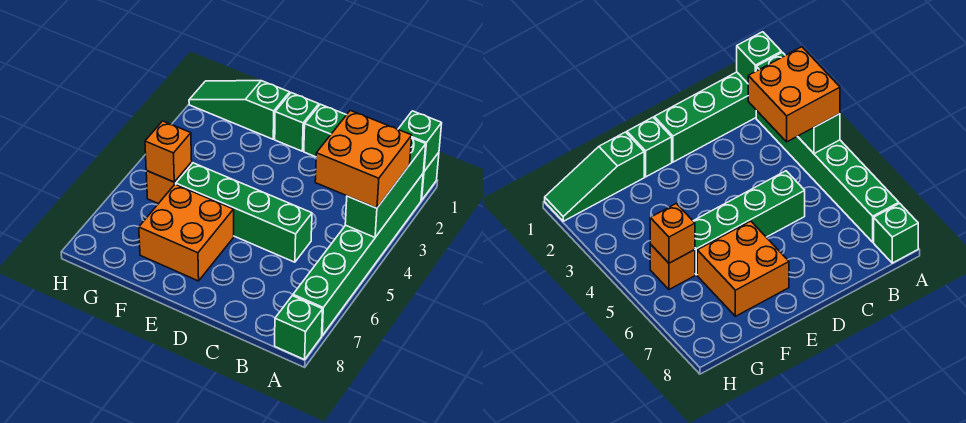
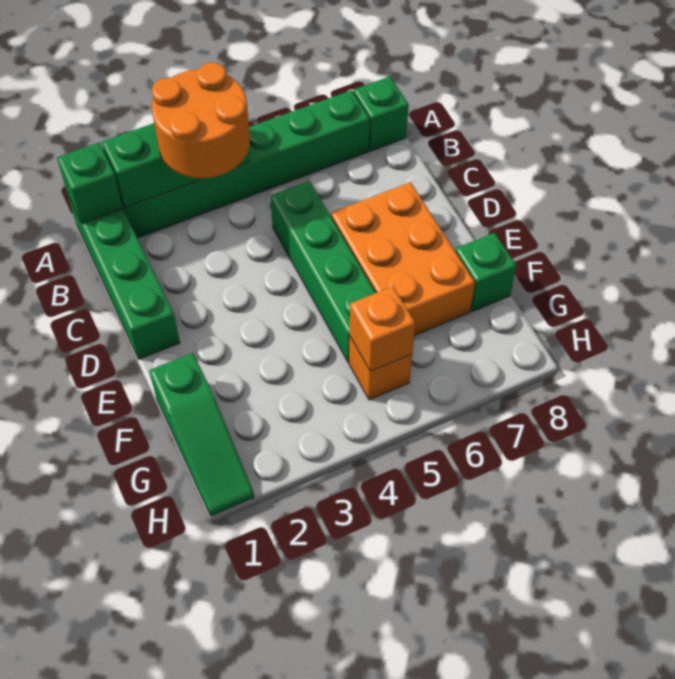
orange 2x2 brick [315,110,412,208] -> orange 2x2 round brick [152,63,250,178]
green 1x1 brick [275,93,319,151] -> green 1x1 brick moved to [455,233,516,312]
orange 2x2 brick [139,184,234,281] -> orange 2x3 brick [331,182,475,336]

